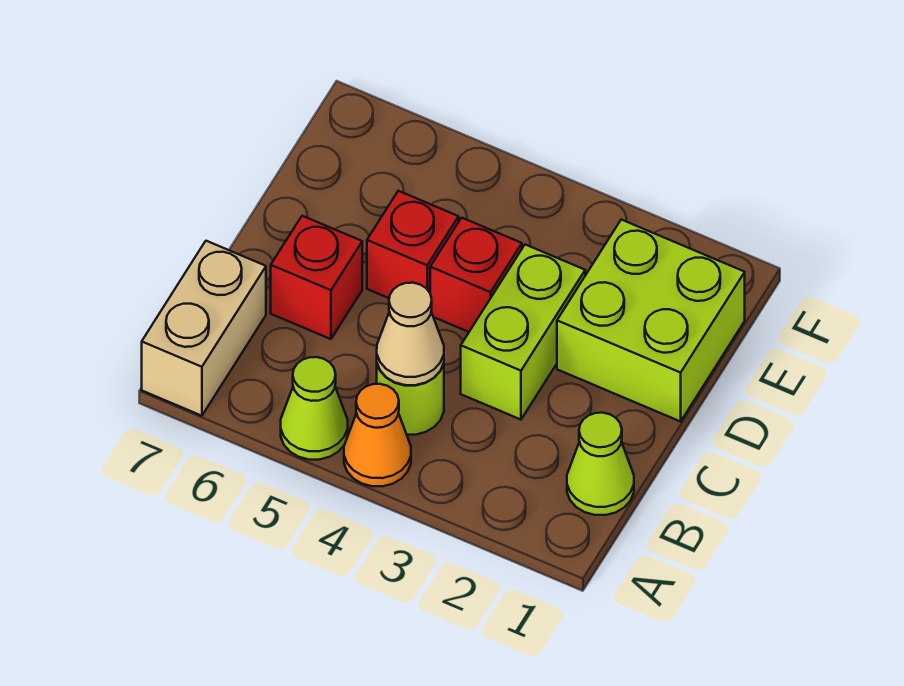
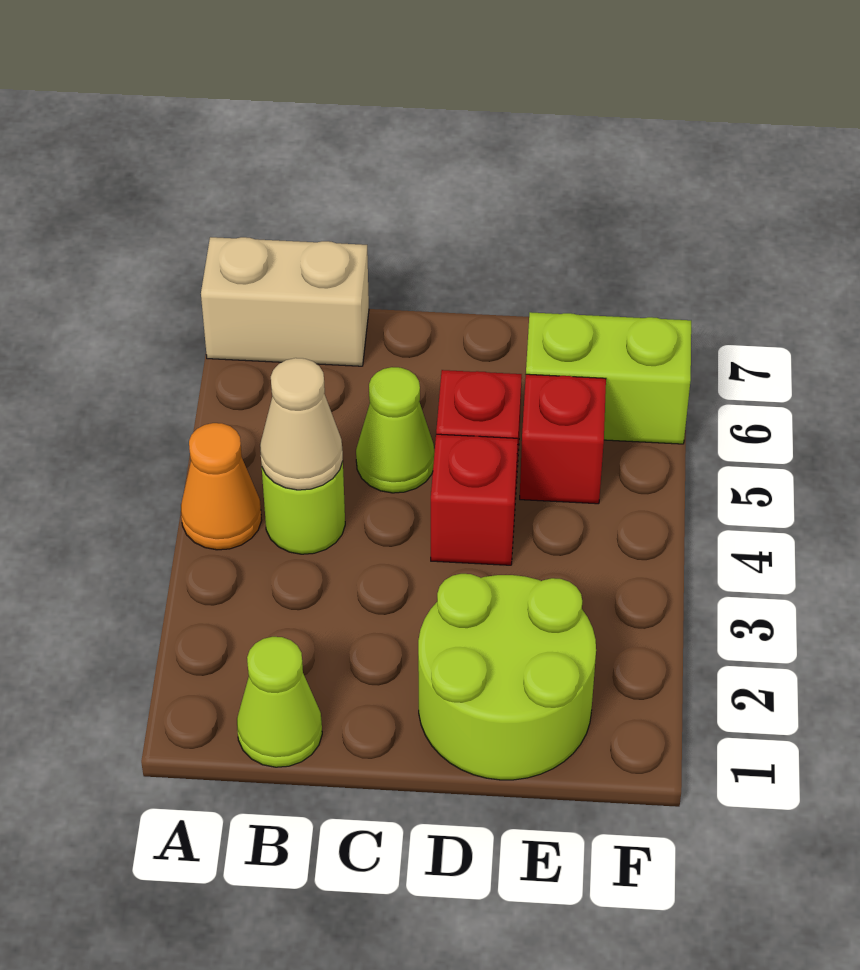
lime 1x1 cone [281,357,348,460] -> lime 1x1 cone moved to [356,367,435,493]
lime 1x2 brick [461,245,585,420] -> lime 1x2 brick moved to [526,312,691,444]
red 1x1 brick [271,216,362,339] -> red 1x1 brick moved to [520,374,606,504]
lime 2x2 brick [557,220,745,421] -> lime 2x2 round brick [418,574,596,780]

